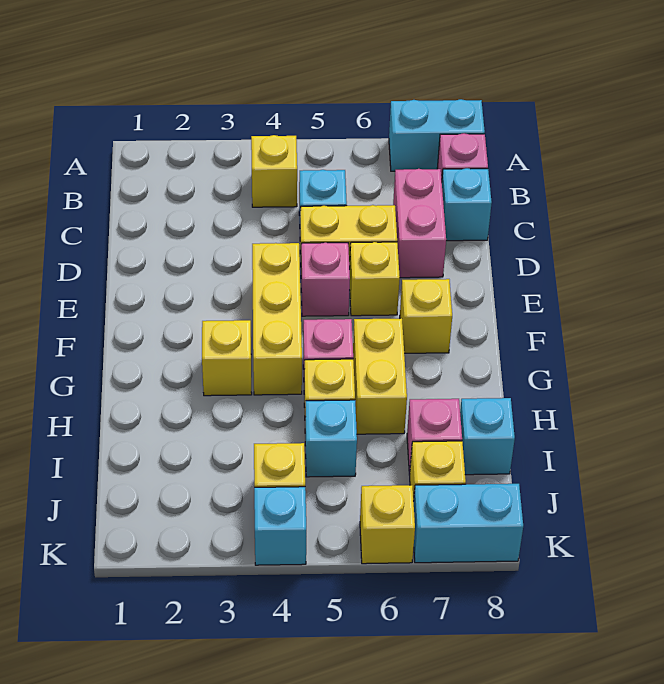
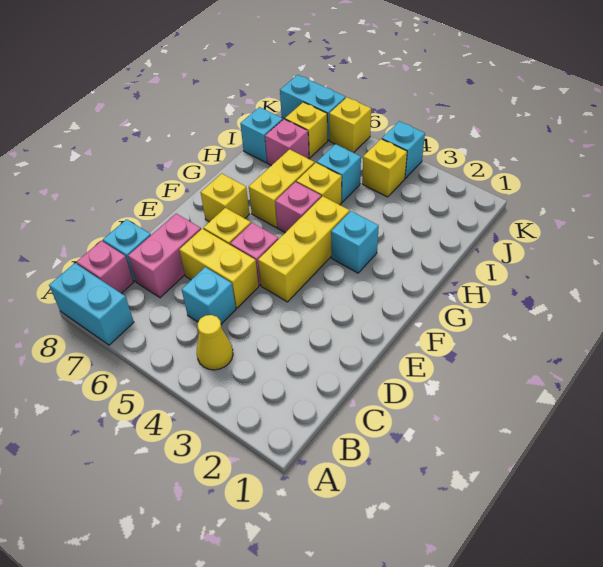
yellow 1x1 brick [251,135,297,207] -> yellow 1x1 cone [197,315,233,370]
yellow 1x1 brick [202,320,252,396] -> cyan 1x1 brick [331,211,379,273]

